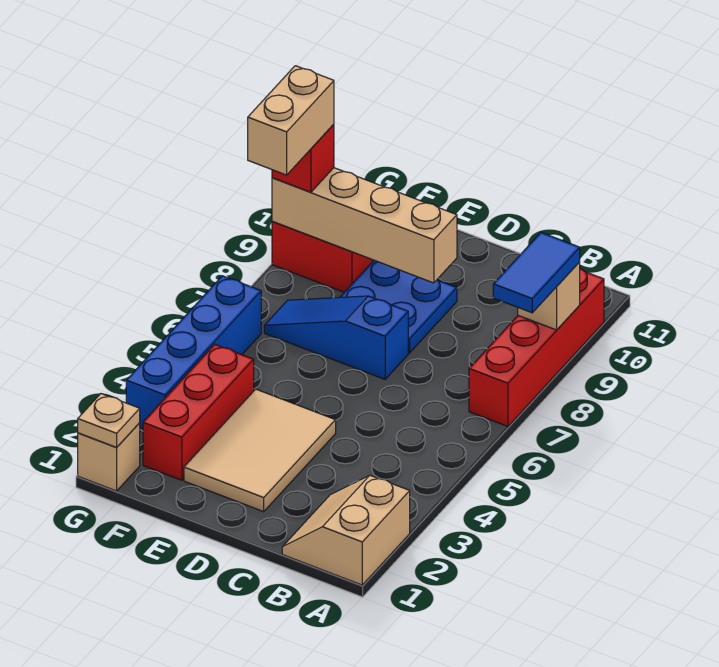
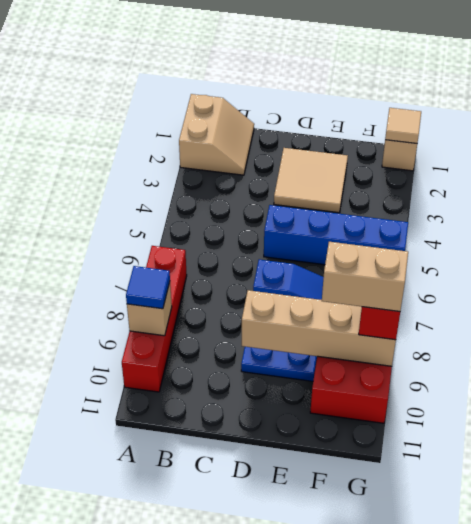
blue 1x2 tile [493,233,580,313] -> blue 1x1 tile [126,266,170,309]
tan 2x3 tile [184,389,336,512] -> tan 2x2 tile [274,148,348,213]
red 1x3 brick [143,344,254,480] -> none
tan 1x1 plate [78,394,140,447] -> tan 1x1 tile [385,108,421,143]
blue 1x4 brick [126,276,261,430] -> blue 1x4 brick turned to [264,205,408,265]
tan 1x2 brick [248,66,334,175] -> tan 1x2 brick turned to [322,242,408,312]

